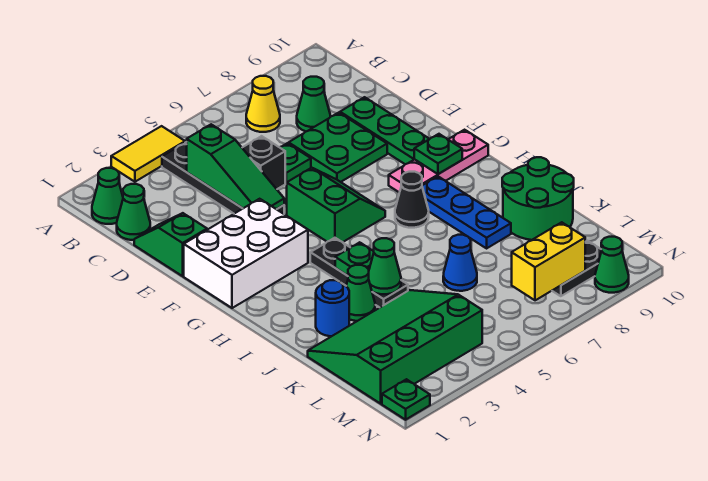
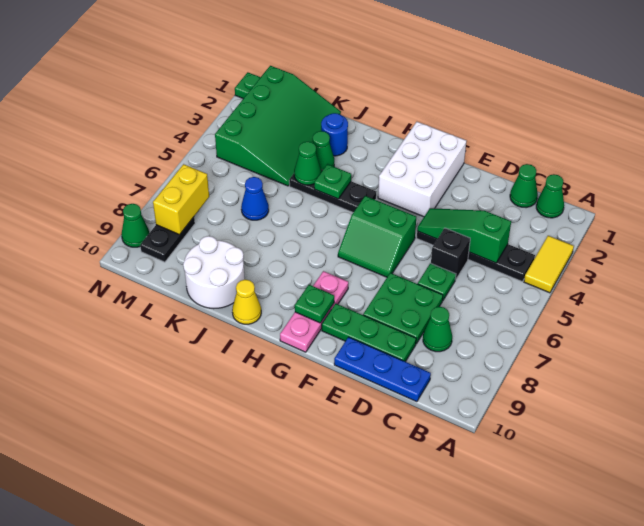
yellow 1x1 cone [246,76,280,132] -> yellow 1x1 cone moved to [232,280,261,324]
green 1x2 slope [134,213,207,276] -> none
black 1x1 cone [395,172,429,228] -> none
blue 1x3 plate [422,176,511,248] -> blue 1x3 plate moved to [334,337,431,402]
green 2x2 round brick [502,157,574,240] -> white 2x2 round brick [183,236,245,309]

